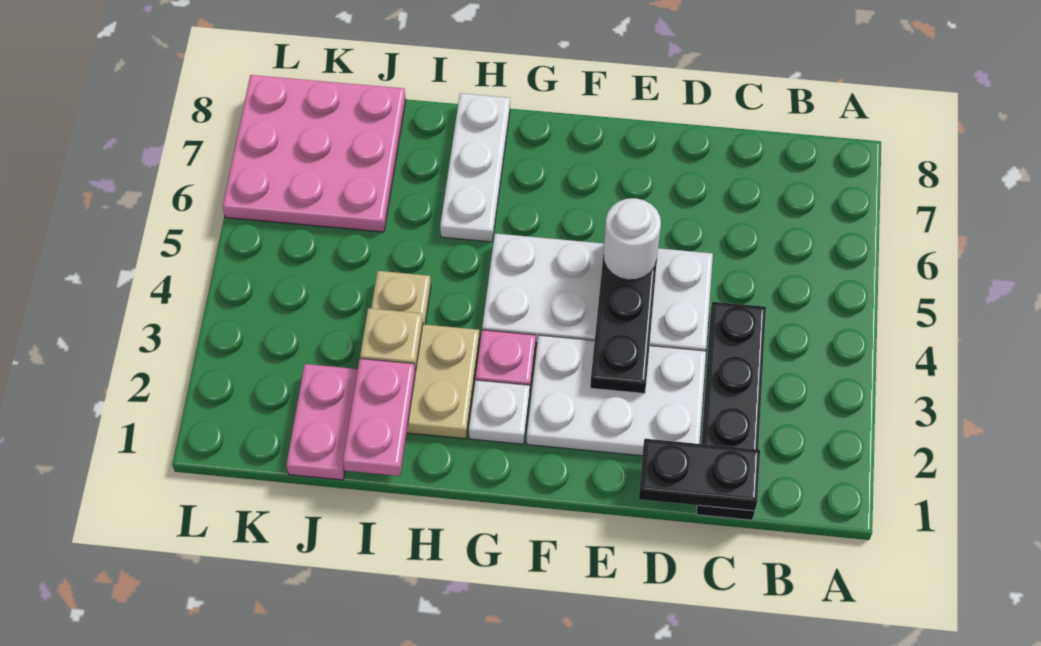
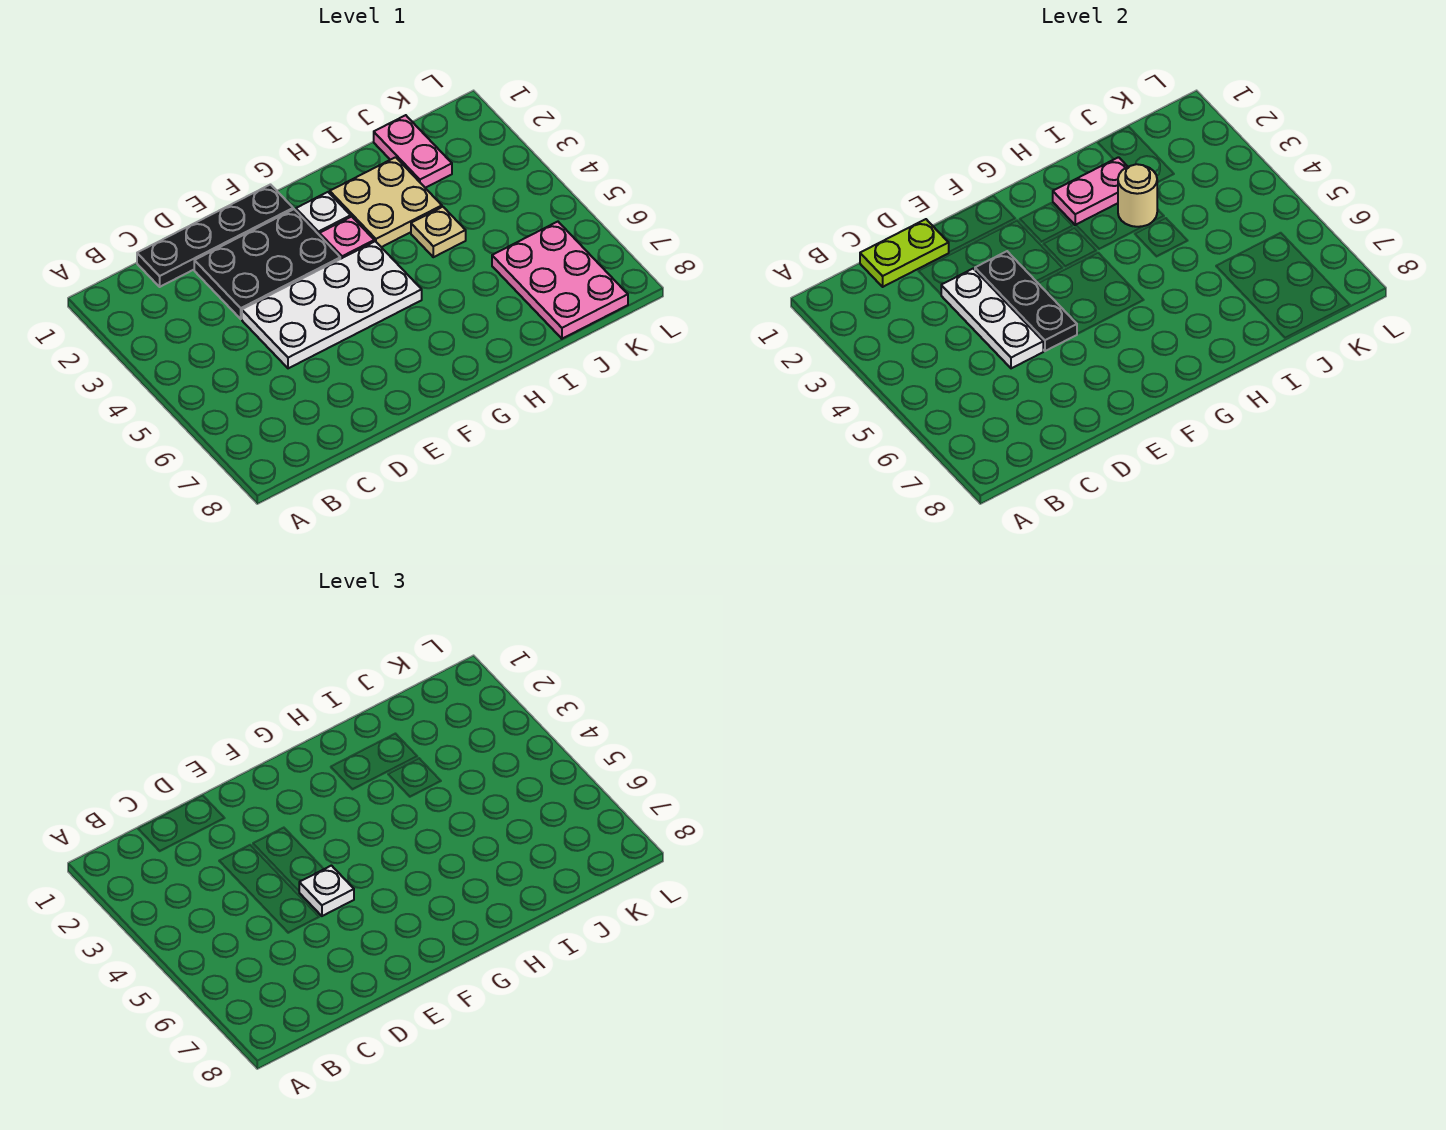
black 1x4 plate [696,302,766,520] -> black 1x4 plate turned to [137,185,293,287]
black 1x2 plate [639,439,760,511] -> lime 1x2 plate [860,219,949,287]
white 2x3 plate [527,335,706,456] -> black 2x3 plate [194,209,340,319]
white 1x1 round brick [603,198,661,280] -> white 1x1 plate [299,866,354,916]
white 1x3 plate [440,93,510,242] -> white 1x3 plate moved to [941,269,1043,368]
pink 1x2 plate [343,359,415,476] -> pink 1x2 plate turned to [1053,157,1128,225]
tan 1x1 plate [360,308,423,372] -> tan 1x1 round brick [1118,164,1157,227]
pink 3x3 plate [223,75,406,232] -> pink 2x3 plate [492,222,628,339]

